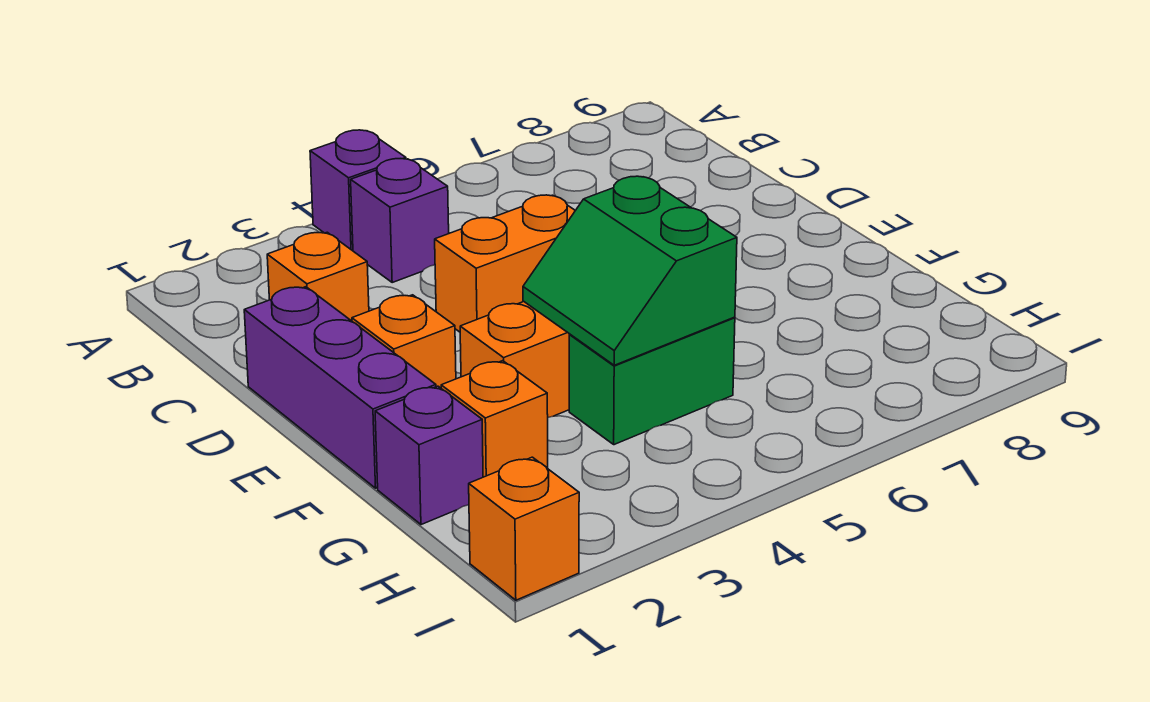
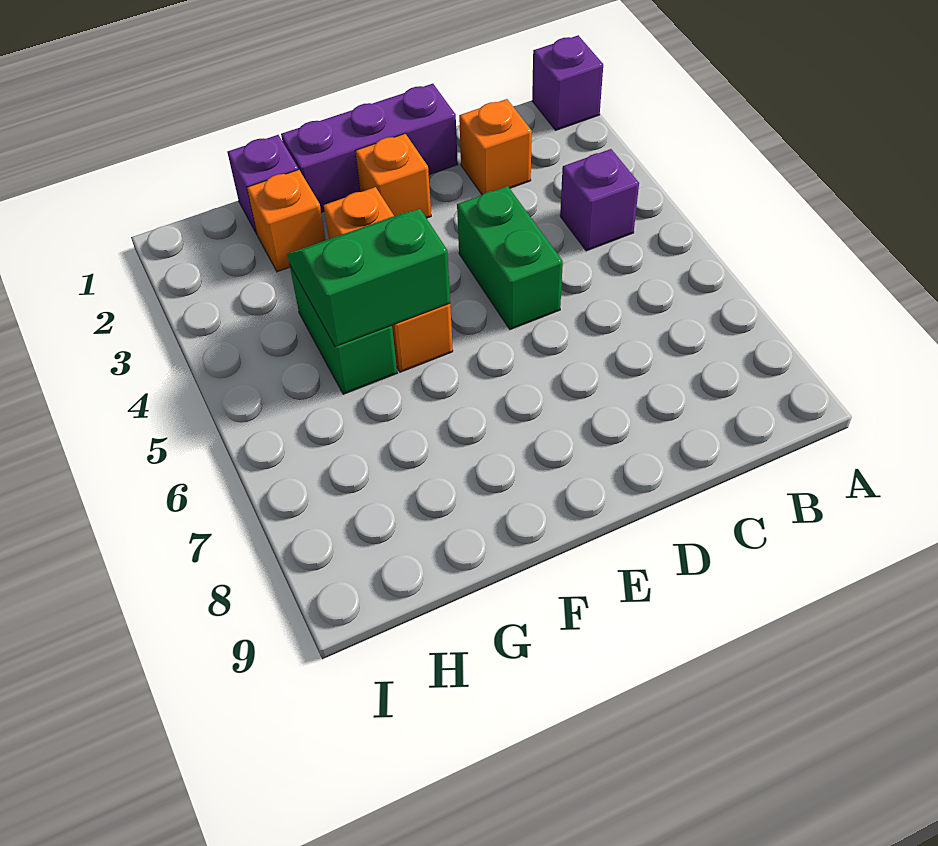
purple 1x1 brick [310,130,406,251] -> purple 1x1 brick moved to [532,35,603,130]
orange 1x2 brick [435,195,575,332] -> green 1x2 brick [457,186,563,329]
orange 1x1 brick [469,457,579,600] -> none

